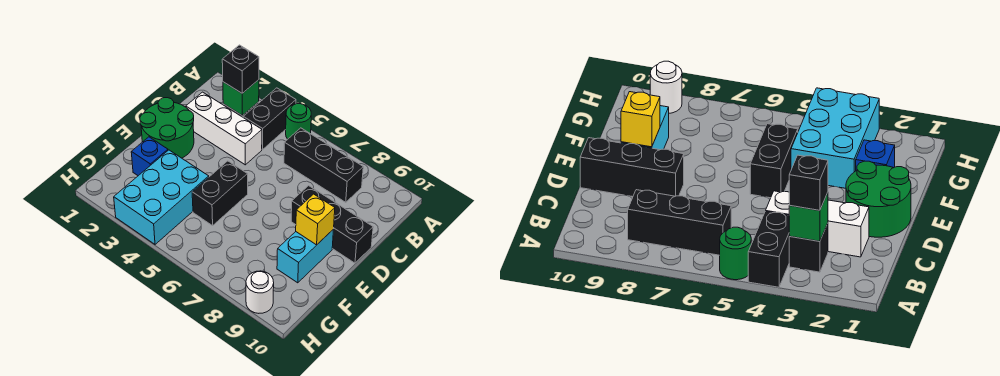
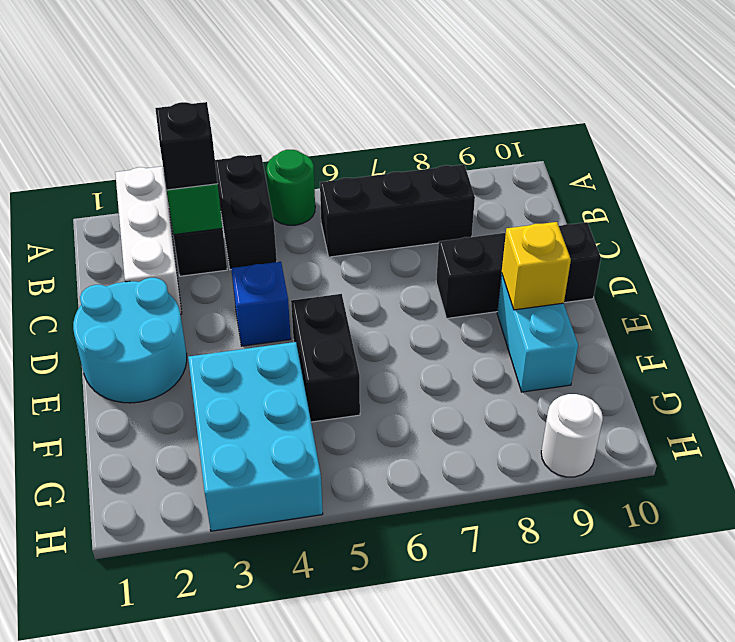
white 1x3 brick [186,92,262,165] -> white 1x3 brick turned to [115,166,182,314]
green 2x2 round brick [140,98,194,158] -> cyan 2x2 round brick [73,278,187,403]
blue 1x1 brick [131,137,168,176] -> blue 1x1 brick moved to [231,262,291,346]

